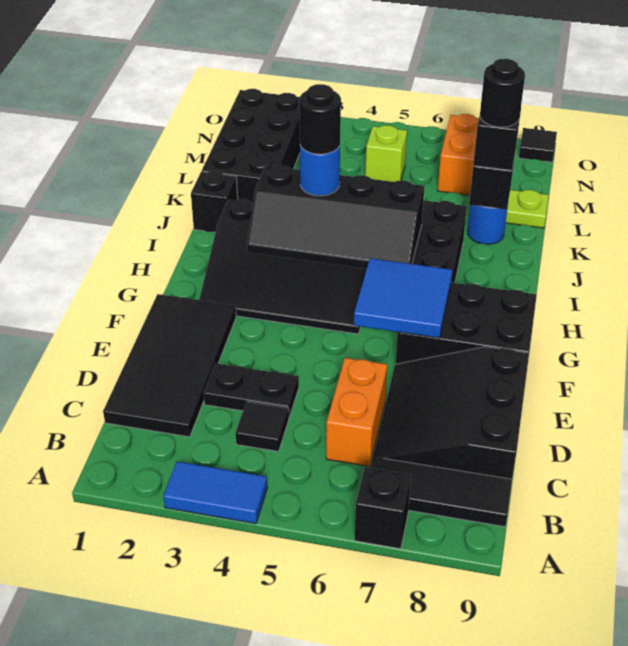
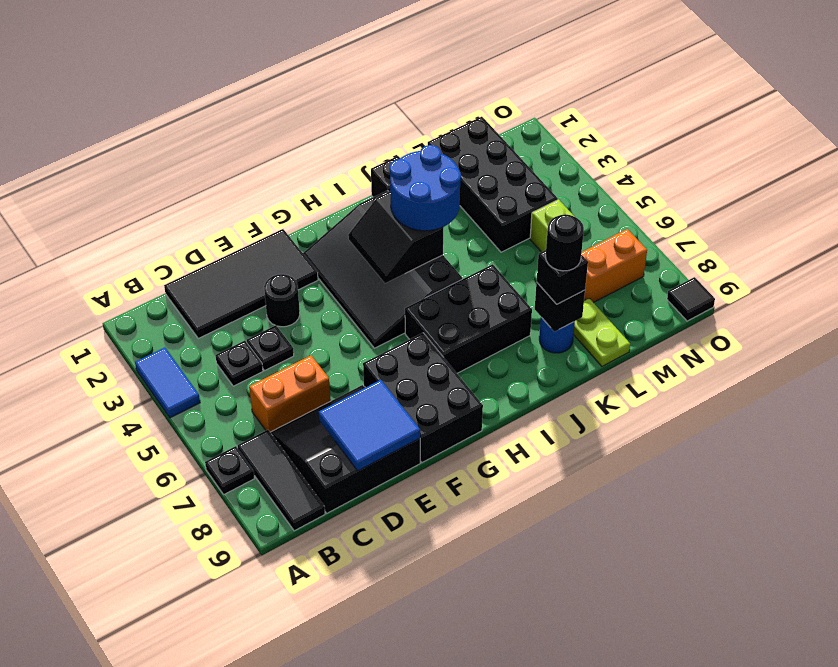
black 1x1 brick [354,467,411,549] -> black 1x1 plate [205,446,255,494]
black 1x1 tile [236,401,289,451] -> black 1x1 plate [216,341,263,386]
black 1x2 plate [204,363,299,417] -> black 1x1 plate [247,325,294,371]
blue 2x2 tile [354,258,452,338] -> blue 2x2 tile moved to [319,380,420,471]
black 2x4 slope [247,165,425,269] -> black 2x2 slope [348,192,443,283]
blue 1x1 round brick [300,146,340,196] -> blue 2x2 round brick [390,145,461,231]
black 1x1 round brick [299,84,341,154] -> black 1x1 round brick moved to [264,274,300,327]
black 2x4 brick [202,89,300,202] -> black 2x4 brick turned to [428,117,558,252]

